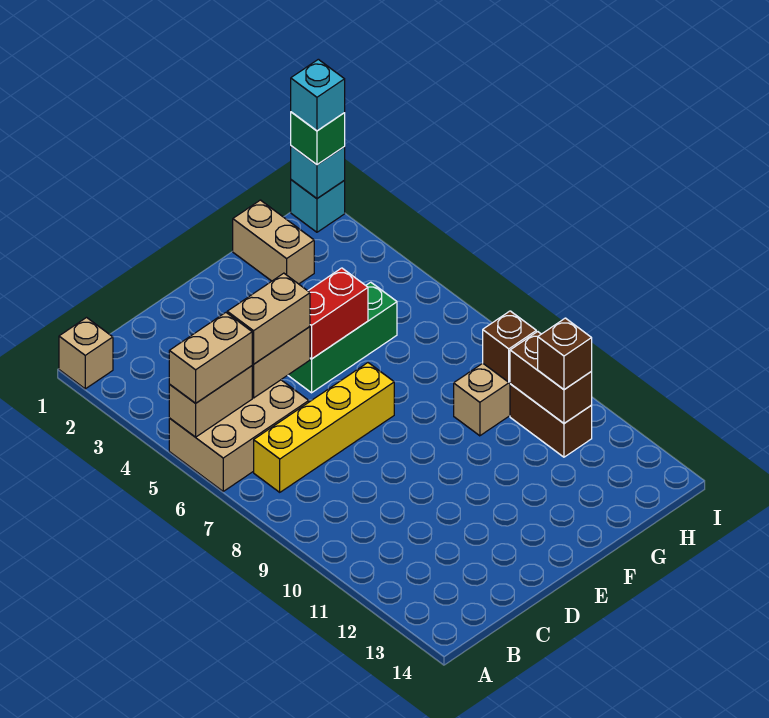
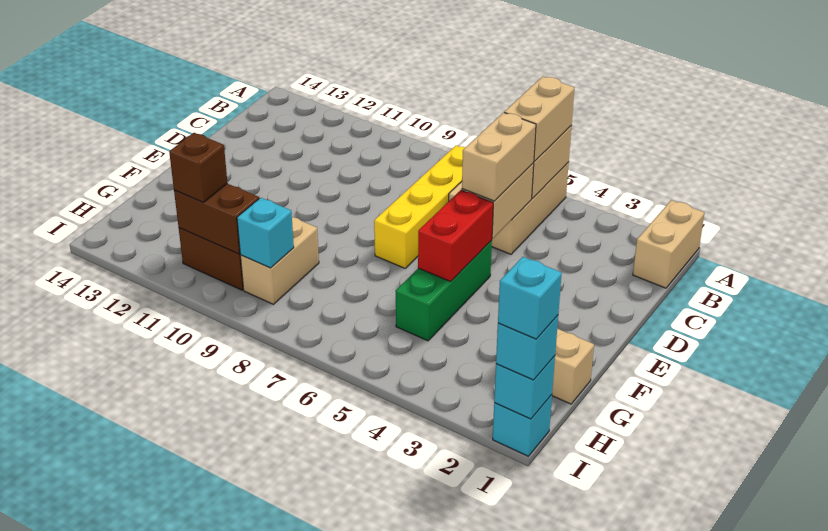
tan 1x1 brick [59,318,113,389] -> tan 1x2 brick [633,200,704,288]
brown 1x1 brick [483,311,536,382] -> cyan 1x1 brick [237,198,294,268]
green 1x1 brick [291,112,345,165] -> cyan 1x1 brick [496,315,558,380]

